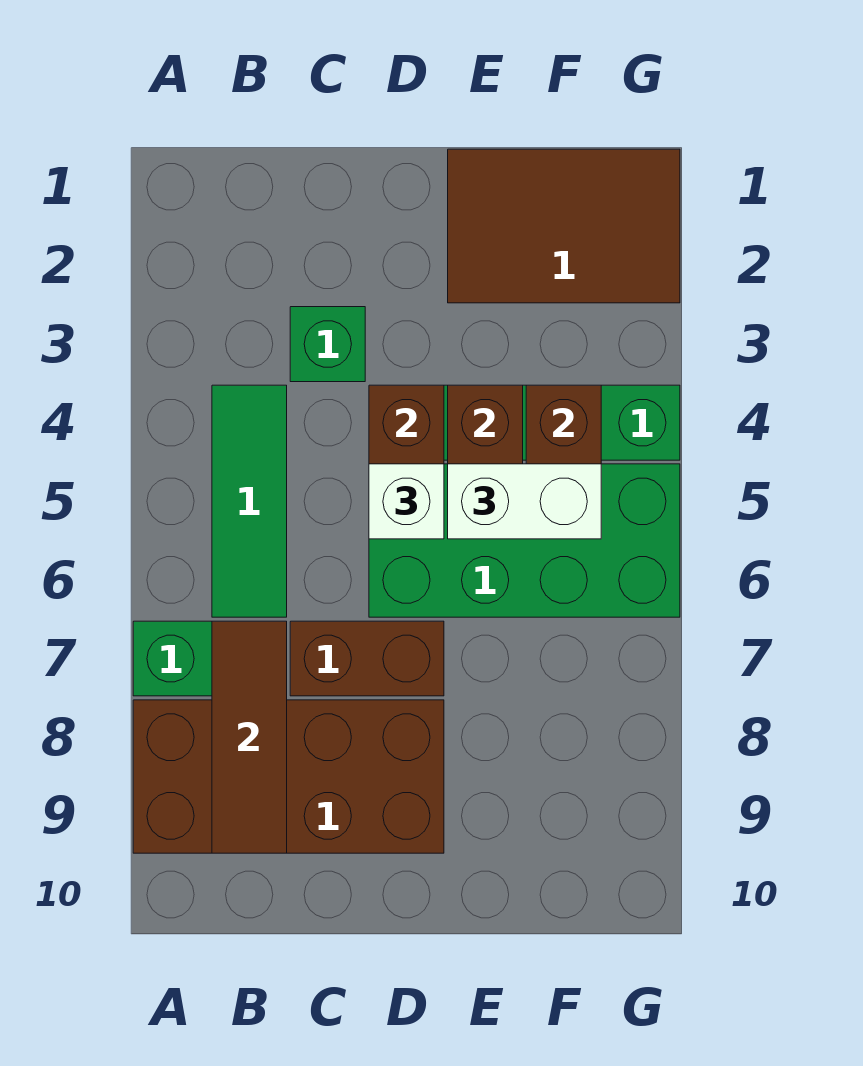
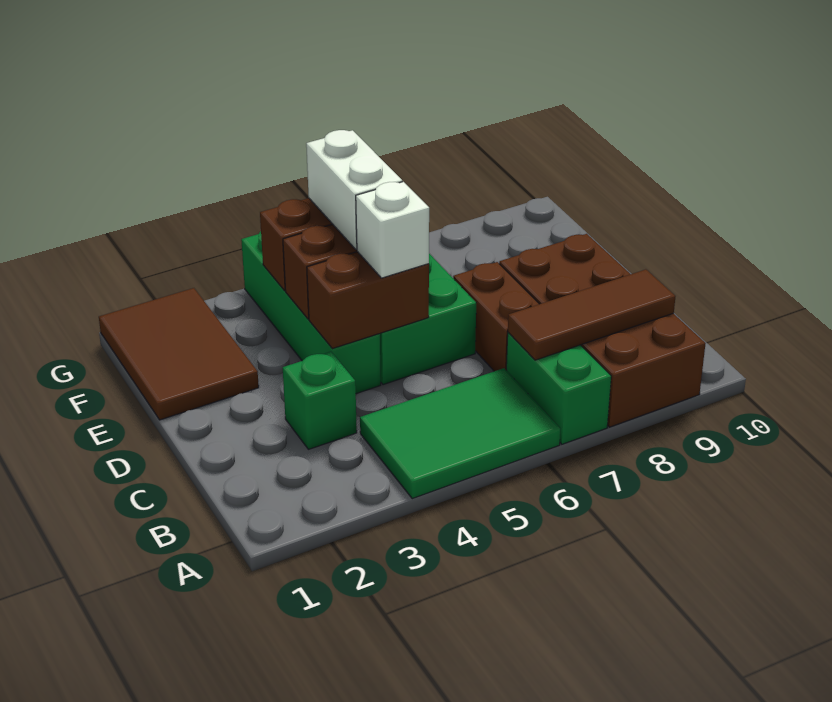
green 1x3 tile [212,385,287,617] -> green 2x3 tile [360,368,560,499]

